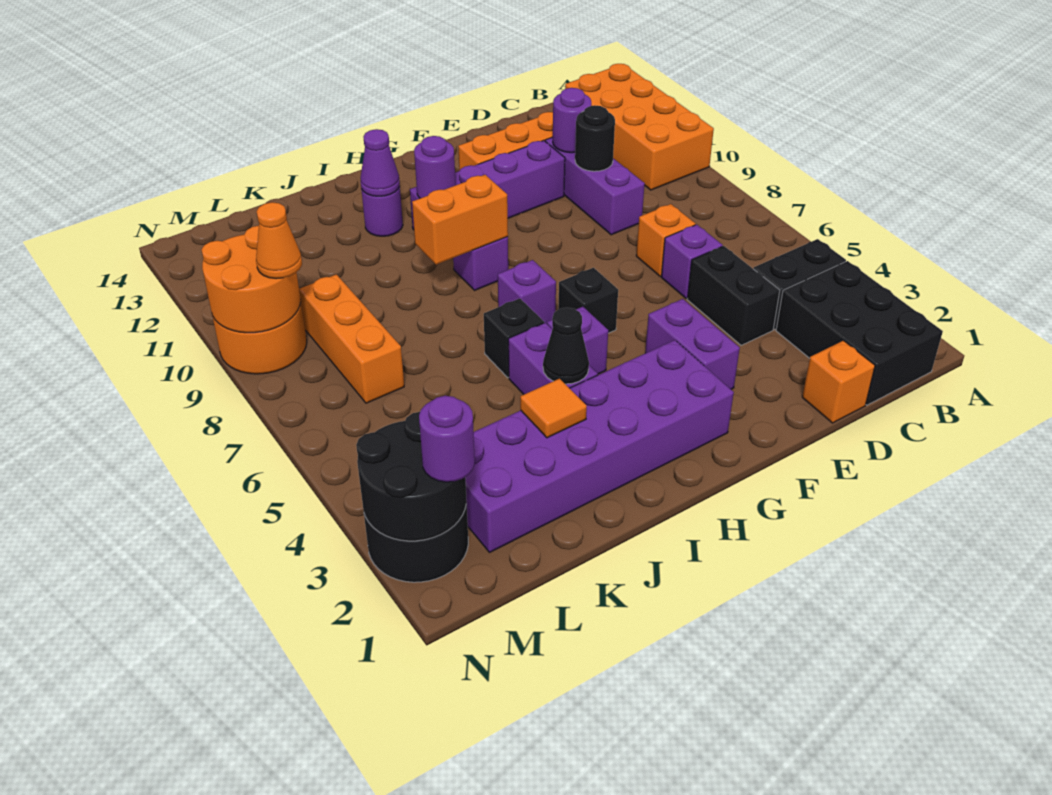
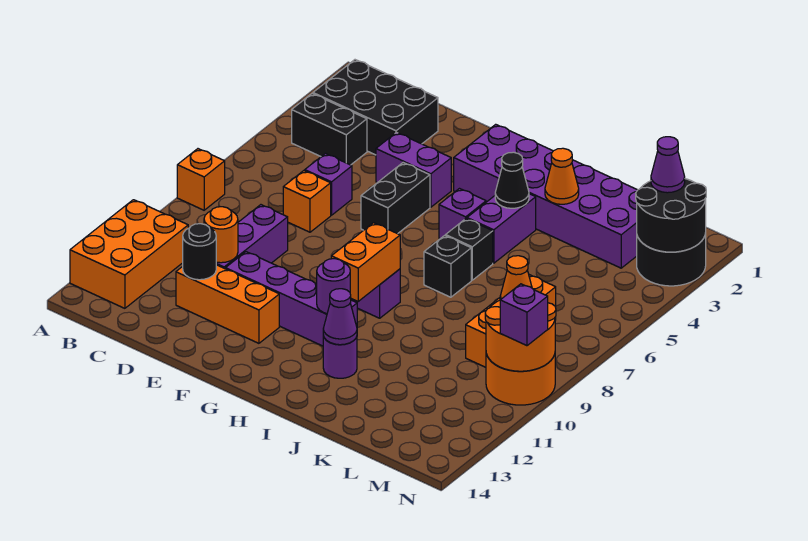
orange 2x4 brick [565,64,714,190] -> orange 2x3 brick [70,200,188,308]
black 2x3 brick [776,261,943,405] -> black 2x3 brick turned to [313,60,438,155]
orange 1x1 brick [802,341,875,423] -> orange 1x1 brick moved to [177,149,225,210]
black 1x2 brick [687,246,780,345] -> black 1x2 brick moved to [361,163,430,234]
black 1x1 round brick [575,105,615,171] -> black 1x1 round brick moved to [183,224,216,280]
purple 1x1 round brick [553,88,591,153] -> orange 1x1 round brick [204,207,238,263]
purple 1x2 brick [645,299,740,389] -> purple 1x2 brick turned to [376,133,451,207]
black 1x1 brick [558,268,618,333] -> black 1x1 brick moved to [424,236,471,297]
purple 1x1 brick [498,260,556,324] -> purple 1x1 brick moved to [500,284,548,346]
orange 1x2 brick [412,175,508,265] -> orange 1x2 brick turned to [331,223,400,301]
orange 1x1 tile [520,379,587,438] -> orange 1x1 cone [545,148,579,204]
purple 1x1 round brick [419,396,475,482] -> purple 1x1 cone [651,137,685,193]

